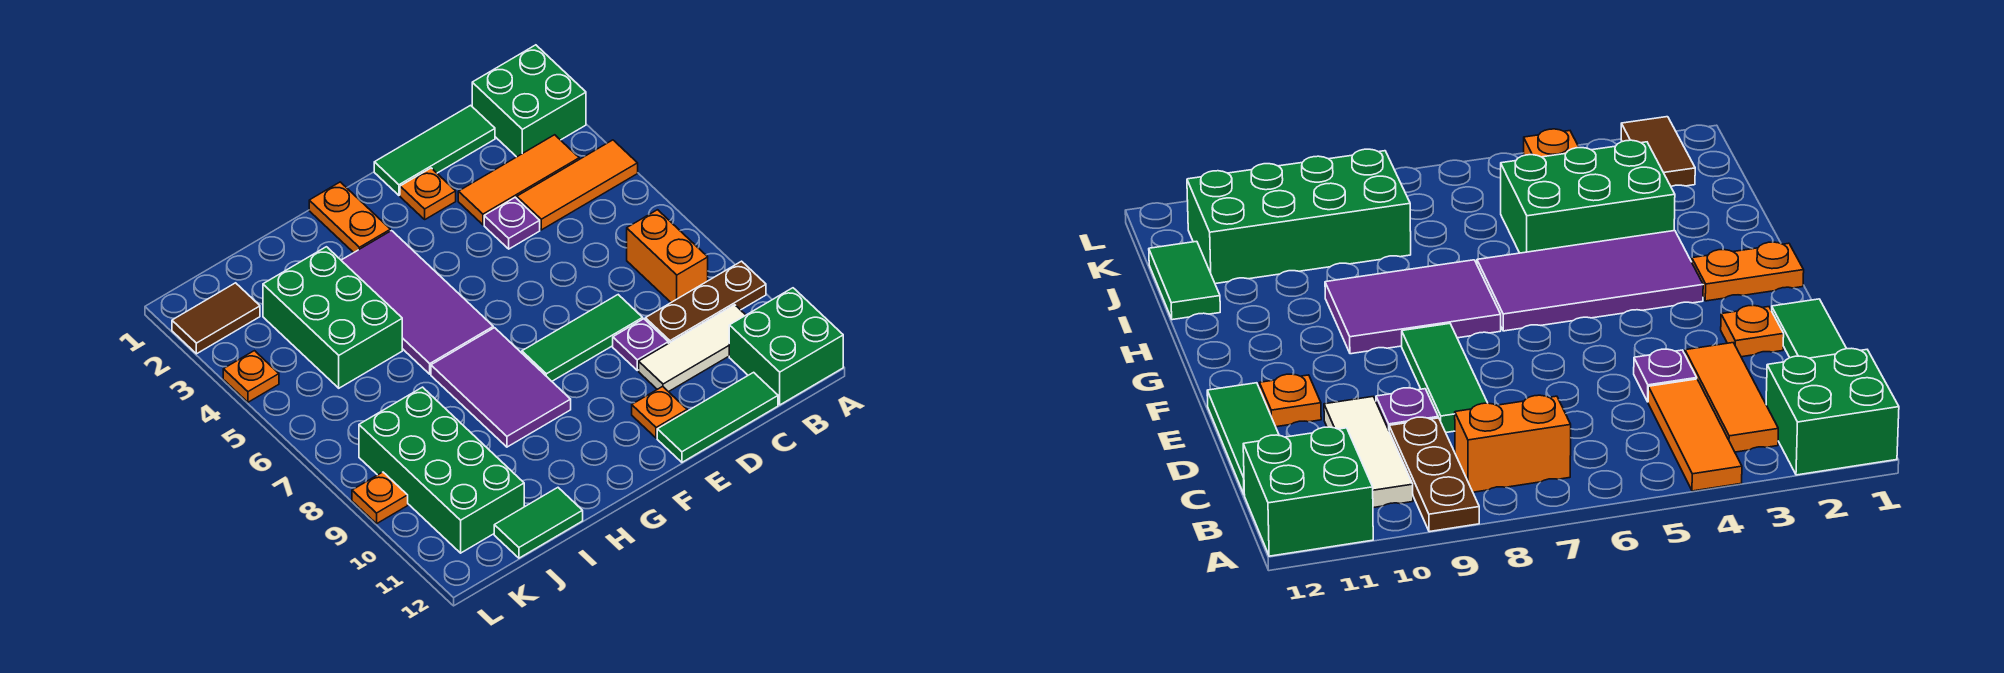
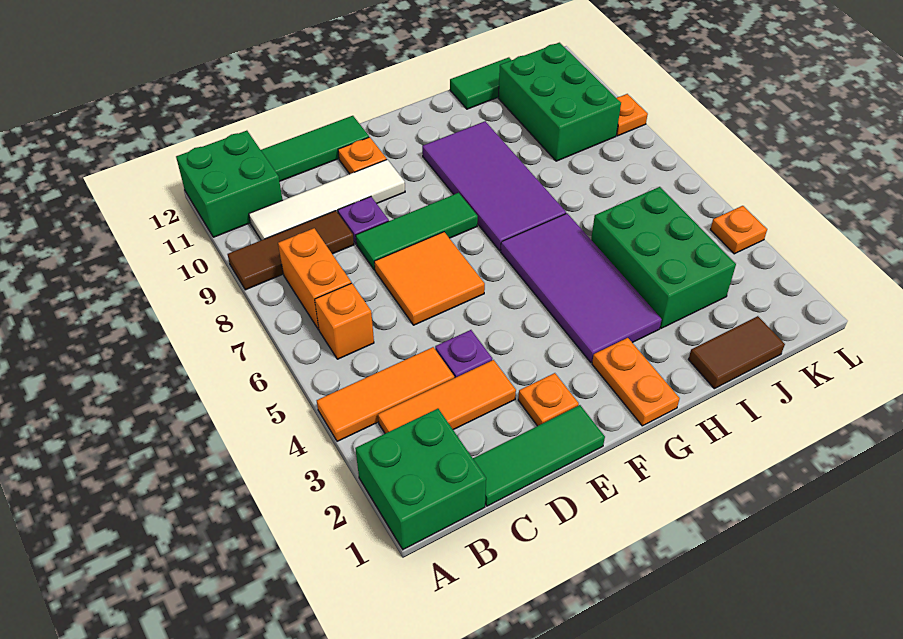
brown 1x3 plate [645,261,766,343] -> brown 1x3 tile [228,211,354,290]
none -> orange 1x1 brick [315,283,374,359]
white 1x3 tile [639,305,745,392] -> white 1x4 tile [249,160,405,240]
none -> orange 2x2 tile [374,232,485,325]
purple 2x3 tile [431,328,571,447] -> purple 2x4 tile [422,121,566,251]
green 2x4 brick [359,387,524,553] -> green 2x3 brick [498,43,621,161]
brown 1x2 tile [172,283,260,354] -> brown 1x2 tile moved to [688,316,785,389]

